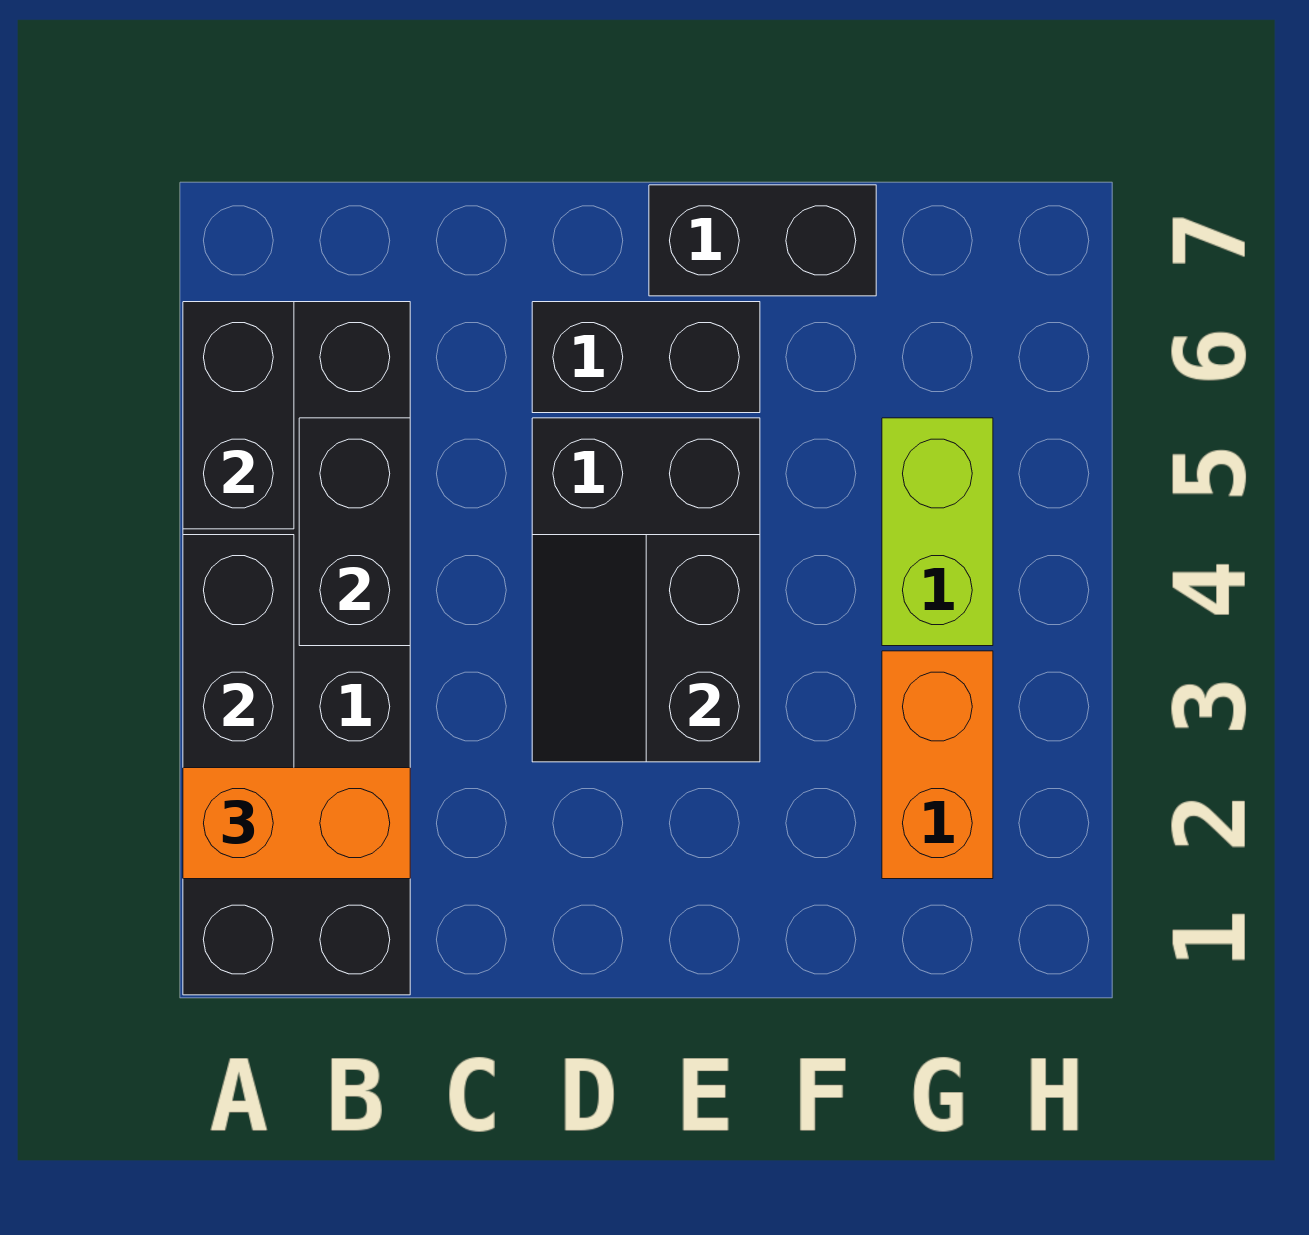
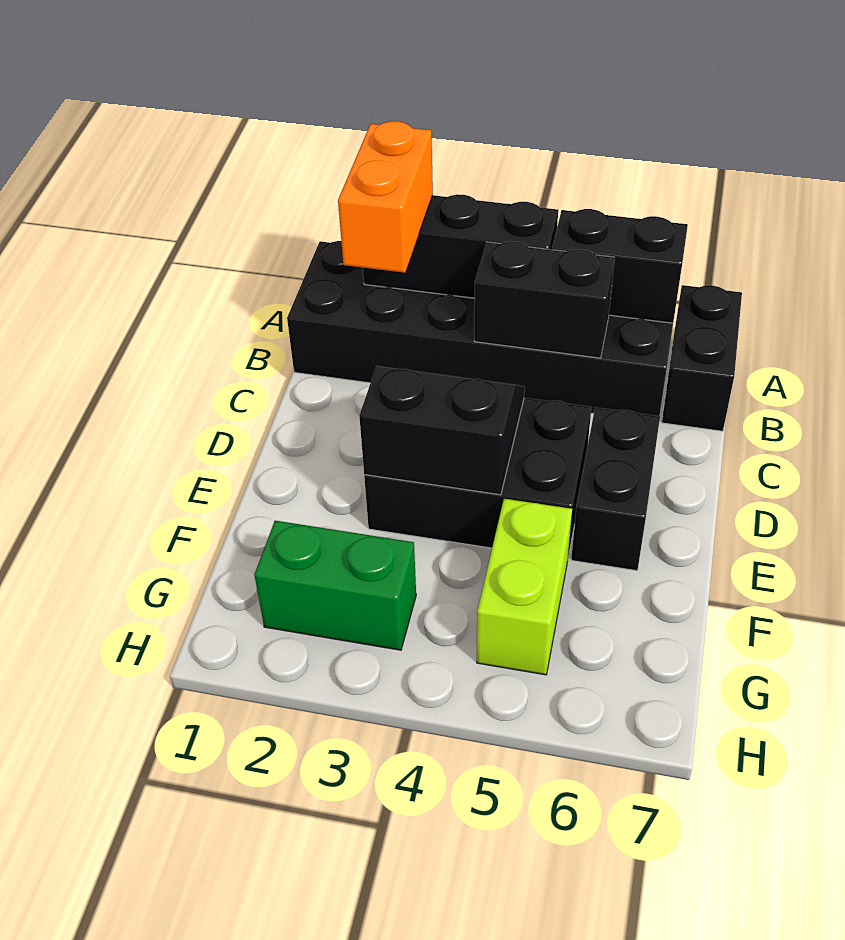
black 1x2 brick [649,185,876,296] -> black 1x2 brick moved to [662,285,742,431]
orange 1x2 brick [882,651,993,879] -> green 1x2 brick [254,521,416,650]
lime 1x2 brick [882,418,993,646] -> lime 1x2 brick turned to [477,499,572,675]

